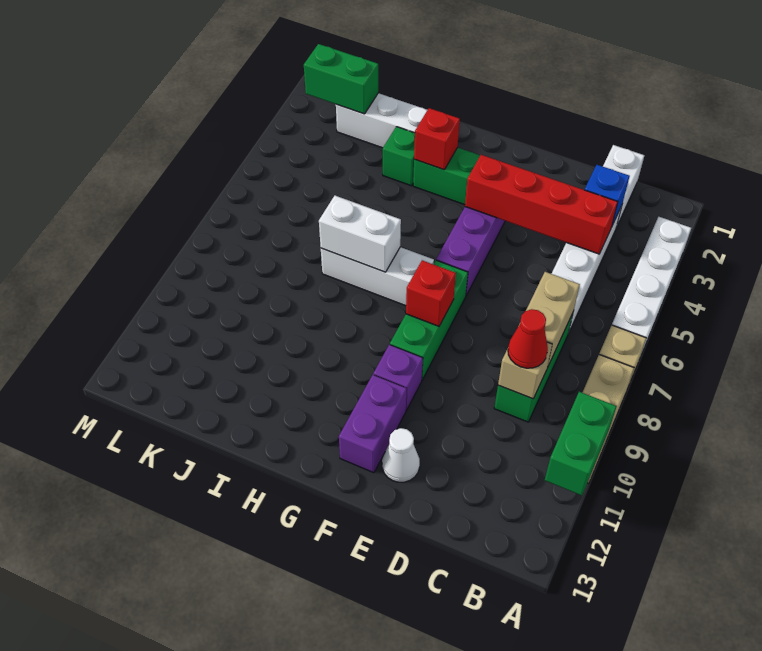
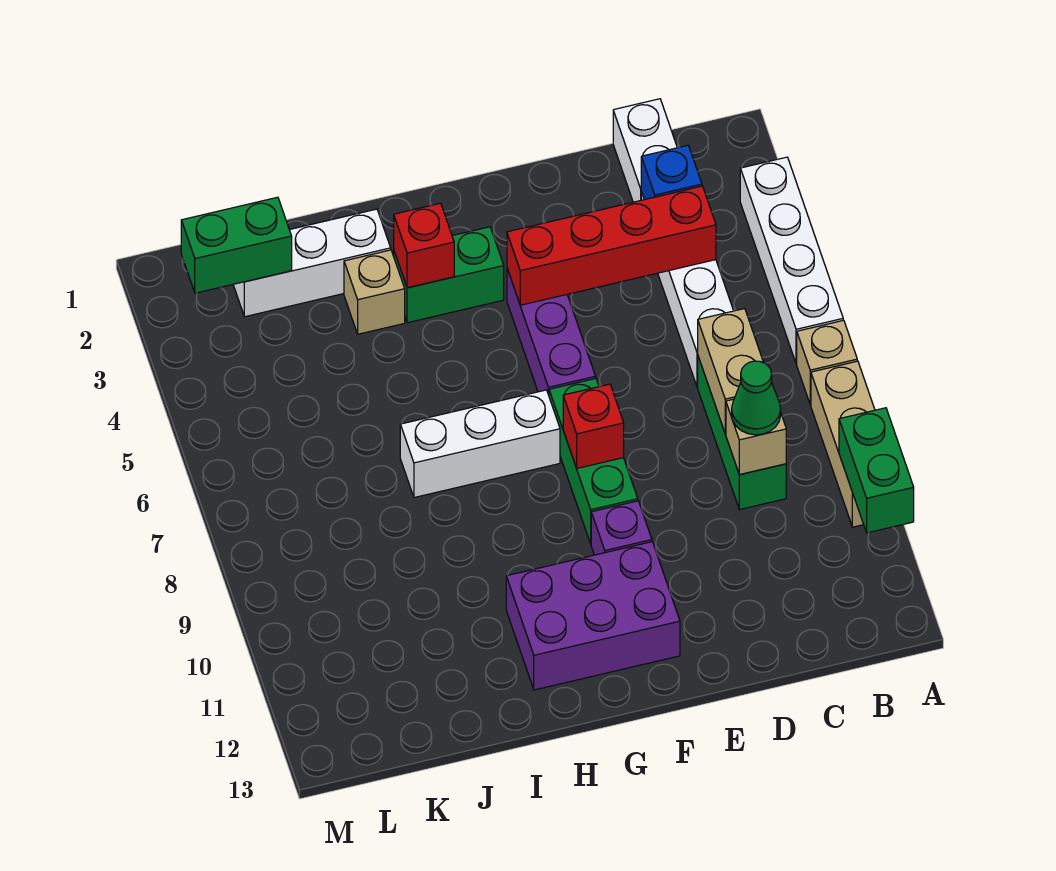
red 1x1 cone [508,309,548,368] -> green 1x1 cone [732,361,781,435]
white 1x1 cone [382,428,420,482] -> none
purple 1x2 brick [339,375,407,473] -> purple 2x3 brick [506,542,680,690]
white 1x2 brick [319,196,401,272] -> none
green 1x1 brick [383,127,415,186] -> tan 1x1 brick [344,250,405,334]

